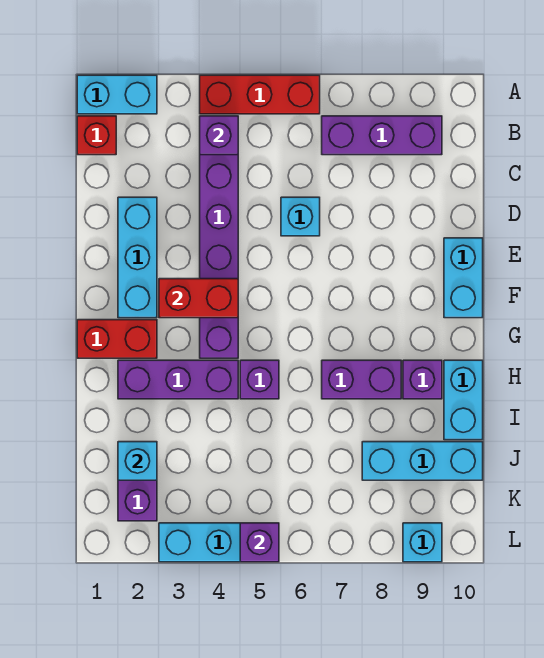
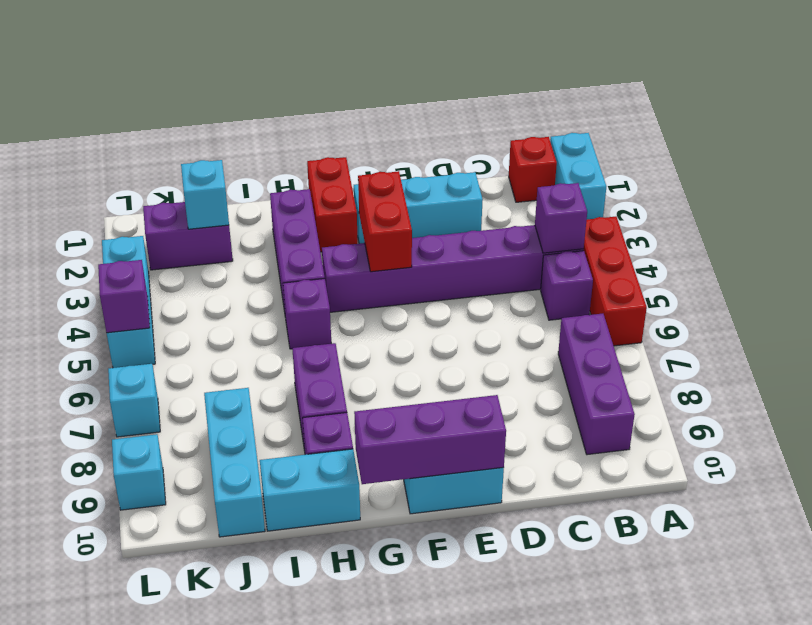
none -> purple 1x1 brick [541,251,593,320]
cyan 1x1 brick [281,197,320,236] -> cyan 1x1 brick moved to [108,364,160,437]
none -> purple 1x3 brick [354,395,506,484]

